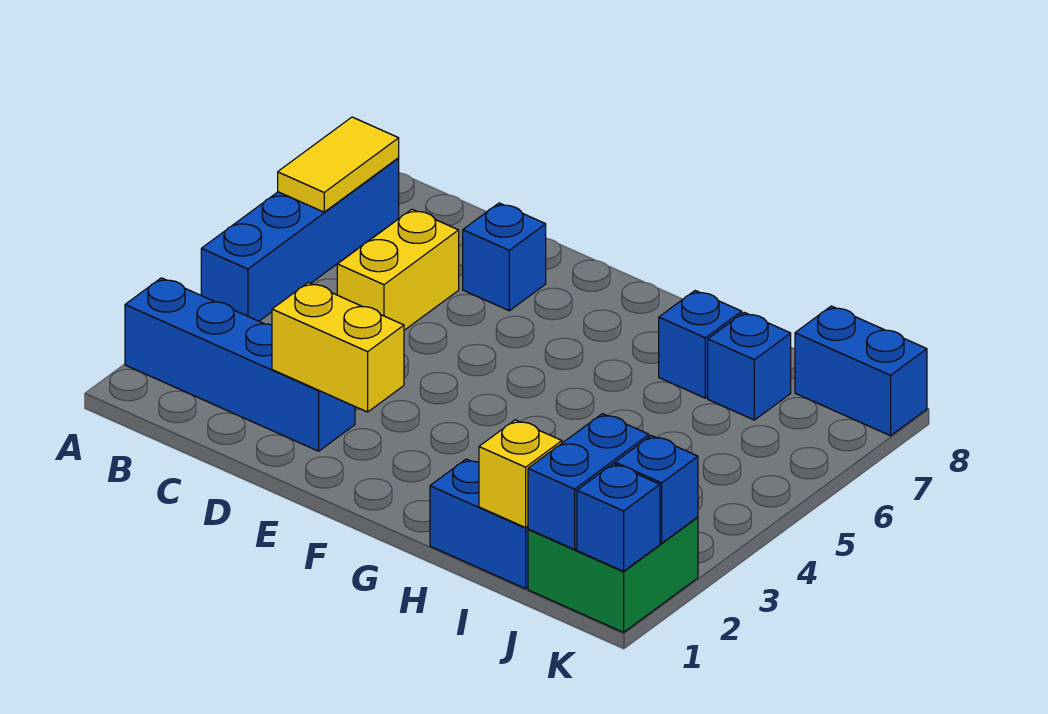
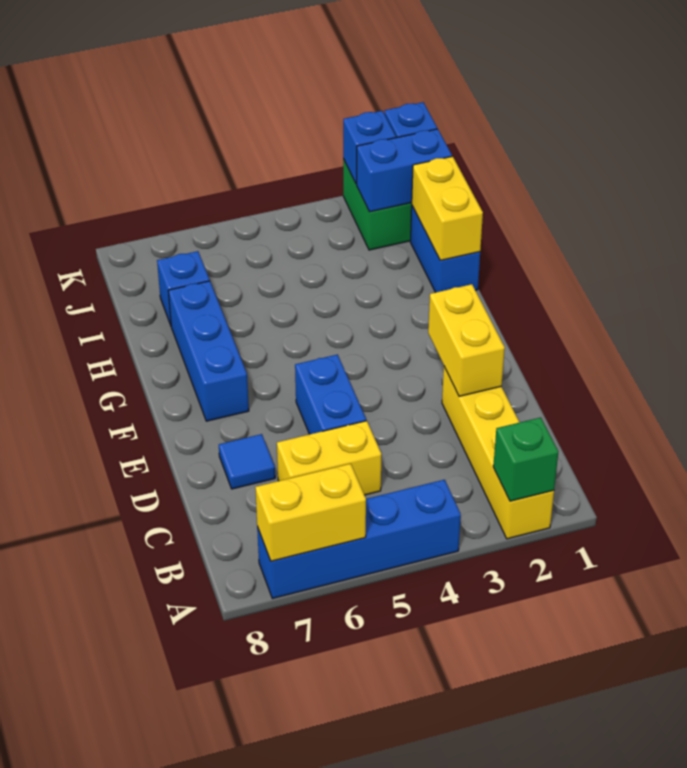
blue 1x4 brick [125,278,355,451] -> yellow 1x4 brick [442,367,554,539]
none -> green 1x1 brick [493,417,558,501]
yellow 1x2 tile [278,117,399,212] -> yellow 1x2 brick [255,464,366,561]
blue 1x1 brick [463,203,546,311] -> blue 1x1 tile [219,434,275,489]
blue 1x1 brick [659,291,742,398] -> blue 1x3 brick [168,281,249,421]
yellow 1x1 brick [479,420,562,528] -> yellow 1x2 brick [412,156,483,260]
blue 1x2 brick [795,306,927,436] -> blue 1x2 brick moved to [295,355,366,434]

